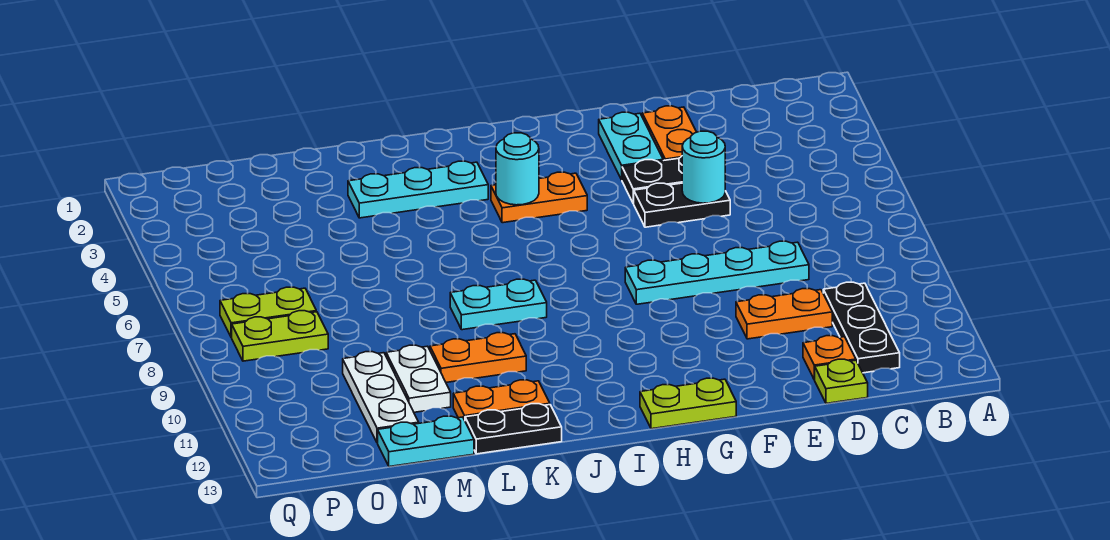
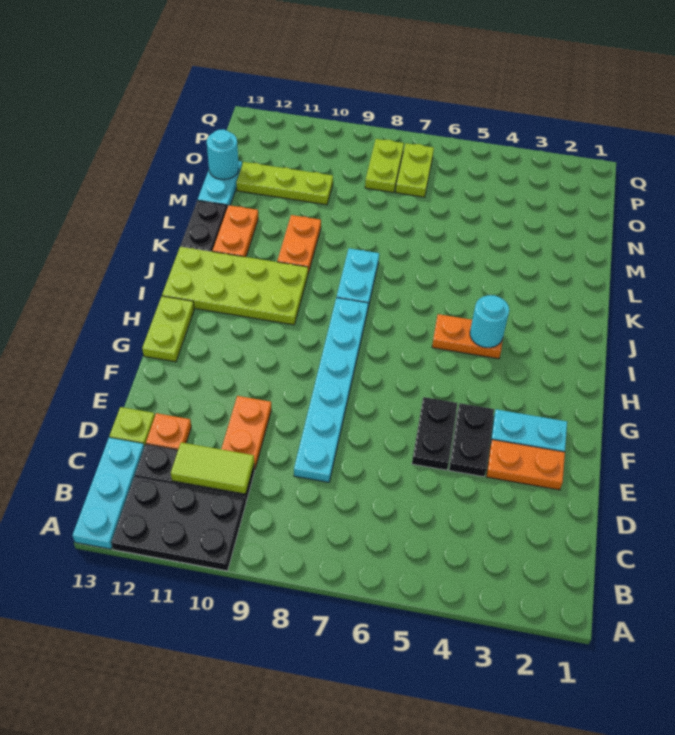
none -> black 2x3 plate [111,476,246,571]
none -> lime 1x2 tile [171,442,254,494]
cyan 1x4 plate [625,241,809,304] -> cyan 1x6 plate [294,298,368,482]
cyan 1x1 round brick [682,131,725,203] -> cyan 1x1 round brick moved to [207,129,239,180]
orange 1x2 plate [491,172,587,223] -> orange 1x2 plate turned to [432,314,503,359]
none -> lime 2x4 plate [162,247,308,325]
cyan 1x3 plate [348,161,488,218] -> cyan 1x3 plate moved to [73,438,144,549]
white 1x2 plate [386,345,451,412] -> none
white 1x3 plate [343,352,419,443] -> lime 1x3 plate [236,162,333,205]

